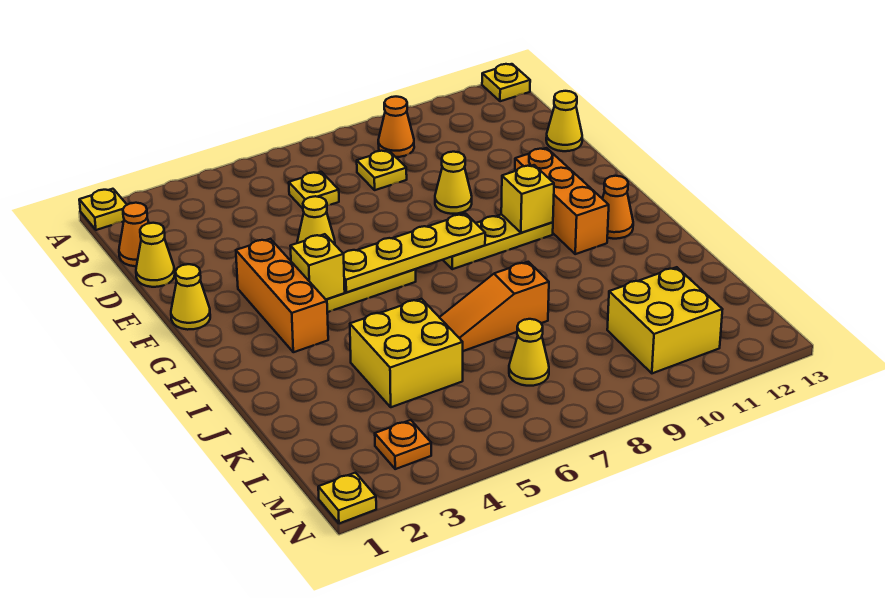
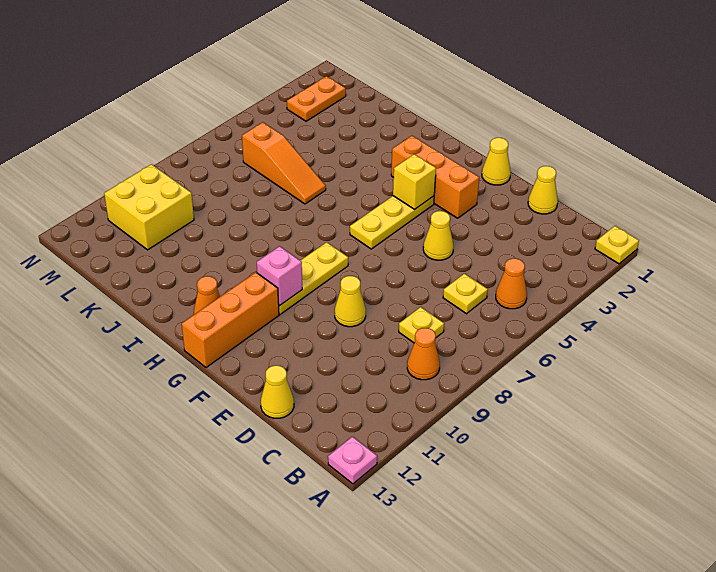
yellow 1x1 plate [482,64,530,101] -> pink 1x1 plate [328,437,377,484]
orange 1x1 cone [119,203,149,266] -> orange 1x1 cone moved to [496,259,527,309]
orange 1x3 brick [515,148,609,254] -> orange 1x3 brick turned to [182,272,279,367]
yellow 1x4 plate [343,214,485,292] -> none
yellow 1x1 brick [501,165,554,233] -> pink 1x1 brick [257,246,302,305]
yellow 2x2 brick [350,299,463,407] -> none
orange 1x3 slope [439,262,549,351] -> orange 1x3 slope turned to [242,122,326,204]
yellow 1x1 cone [509,319,549,386] -> none
orange 1x1 plate [375,420,431,469] -> orange 1x2 plate [287,76,346,121]
yellow 1x1 plate [318,473,376,524] -> none

